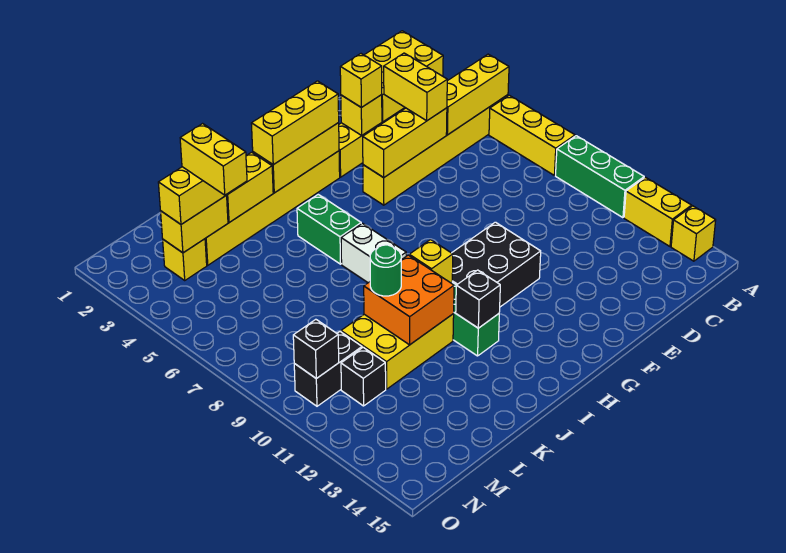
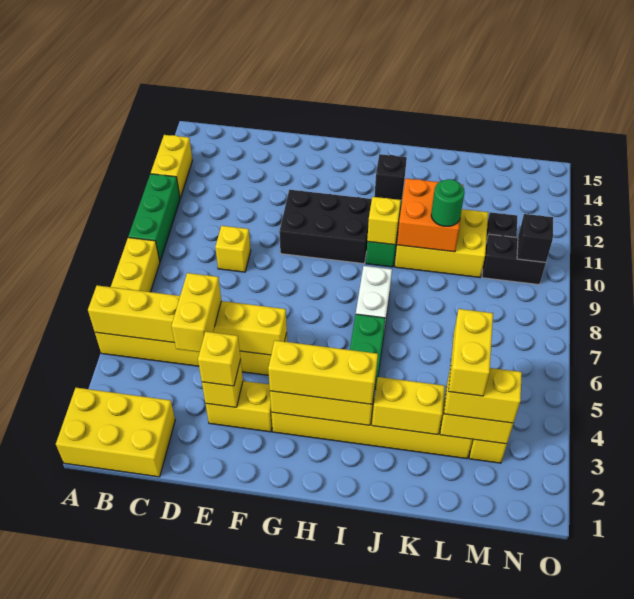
yellow 1x1 brick [671,206,716,261] -> yellow 1x1 brick moved to [215,226,251,272]

